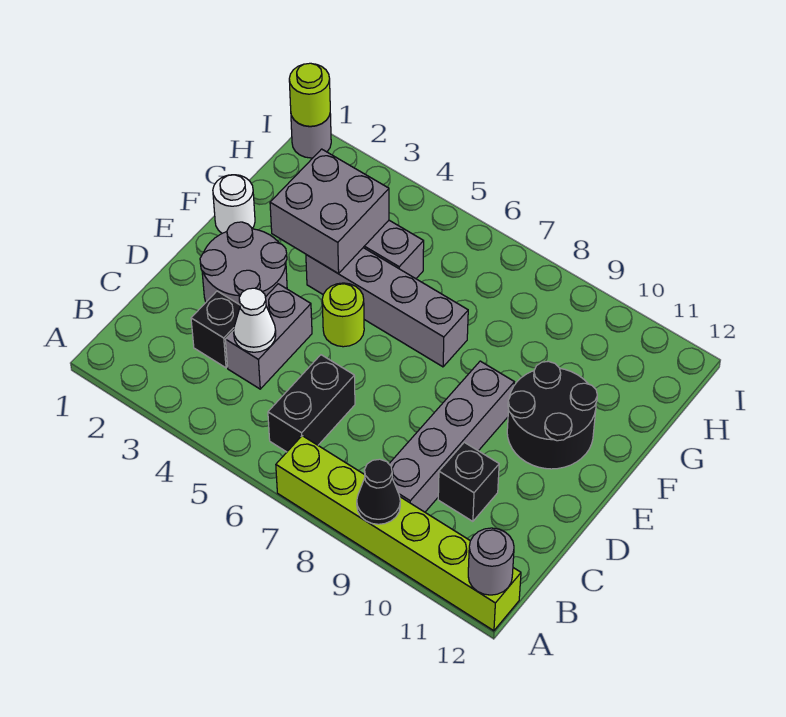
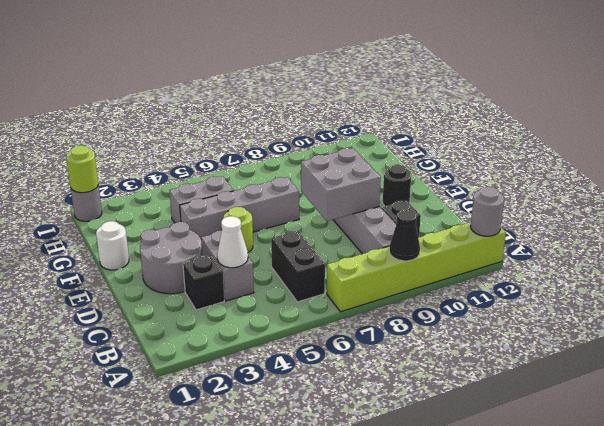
black 2x2 round brick [507,361,597,469] -> black 1x1 round brick [383,164,411,206]
grey 2x2 brick [270,149,389,273] -> grey 2x2 brick moved to [301,148,381,221]

